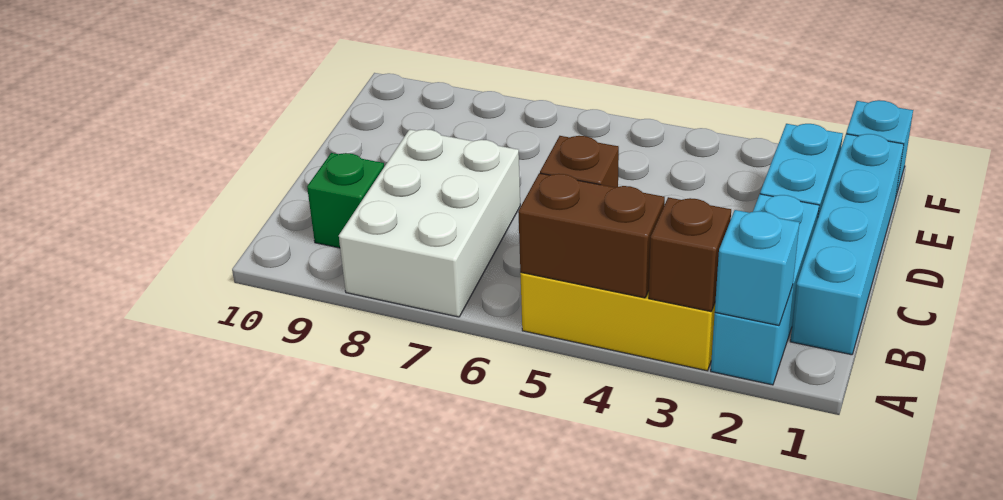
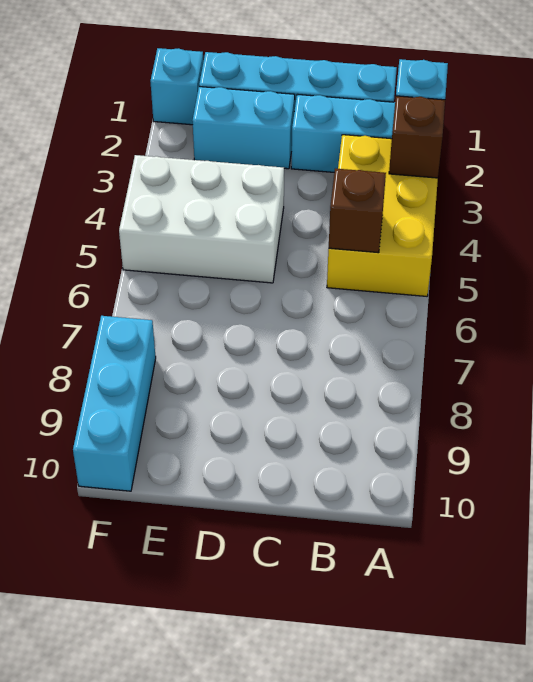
brown 1x2 brick [518,173,665,298] -> none
white 2x3 brick [339,129,520,317] -> white 2x3 brick moved to [119,155,284,283]
green 1x1 brick [307,153,384,248] -> none
none -> cyan 1x3 brick [73,316,156,491]

